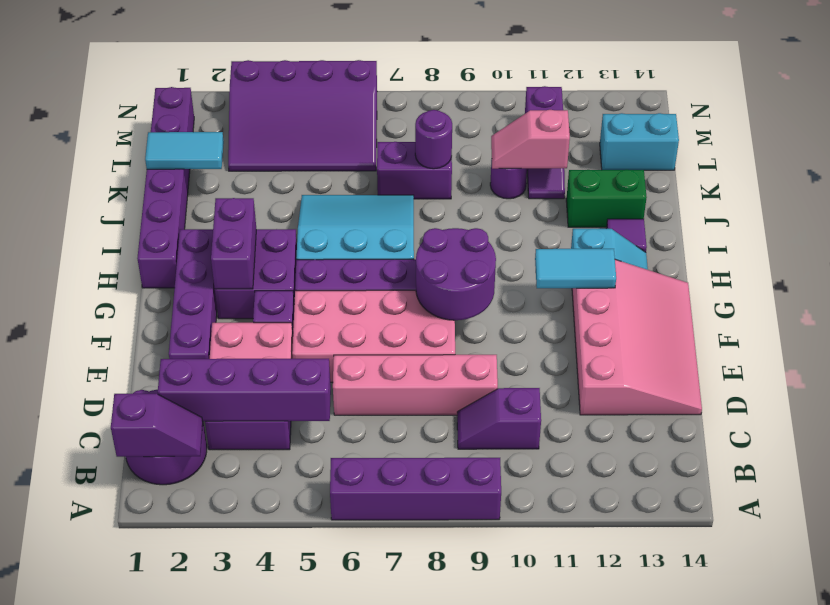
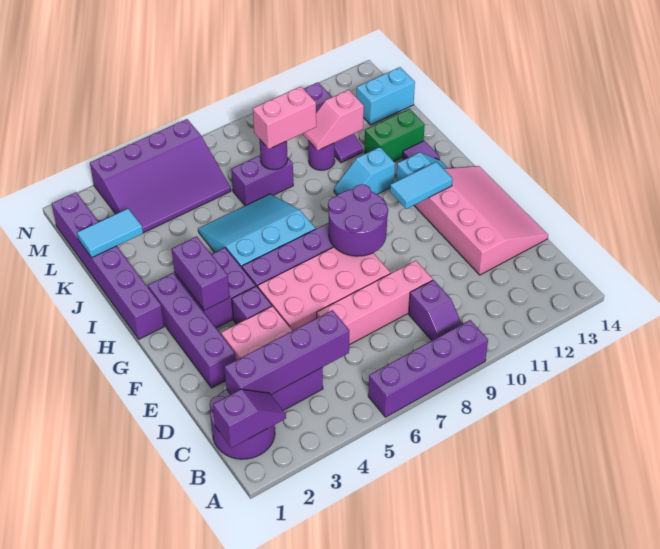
purple 1x2 slope [457,388,541,449] -> purple 1x2 slope turned to [409,280,462,340]
none -> cyan 1x2 slope [334,147,395,195]
none -> pink 1x2 brick [253,87,316,149]

